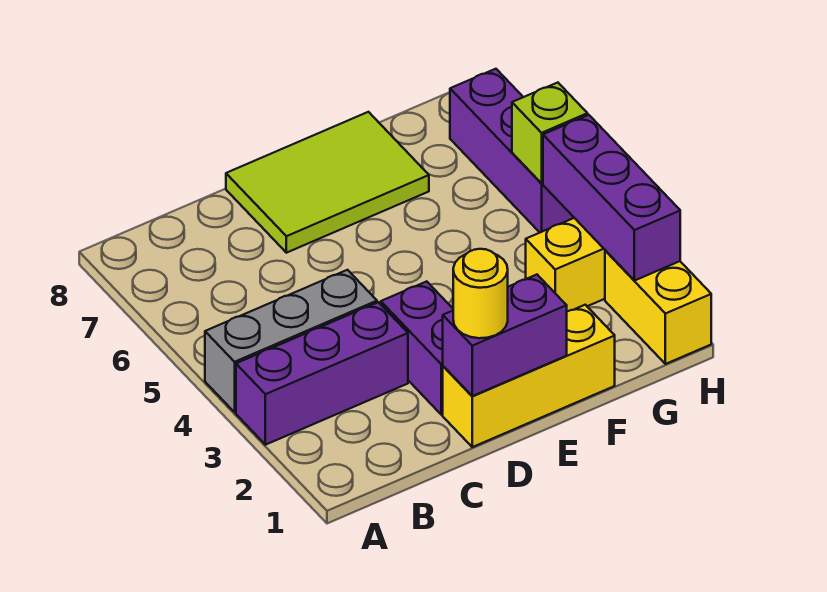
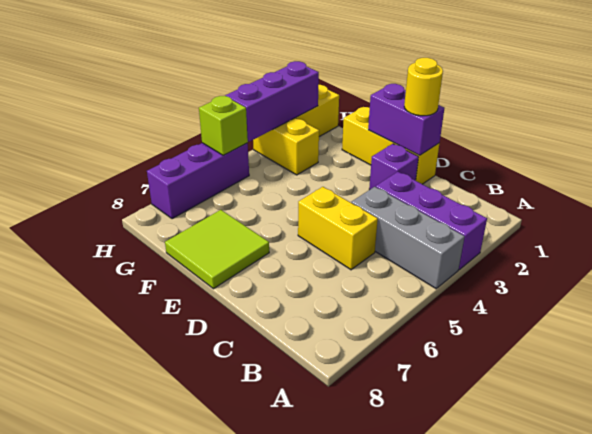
none -> yellow 1x2 brick [298,187,378,270]
purple 1x2 brick [381,281,453,415] -> purple 1x1 brick [369,144,419,190]
lime 2x3 tile [226,112,429,253] -> lime 2x2 tile [165,210,269,289]

